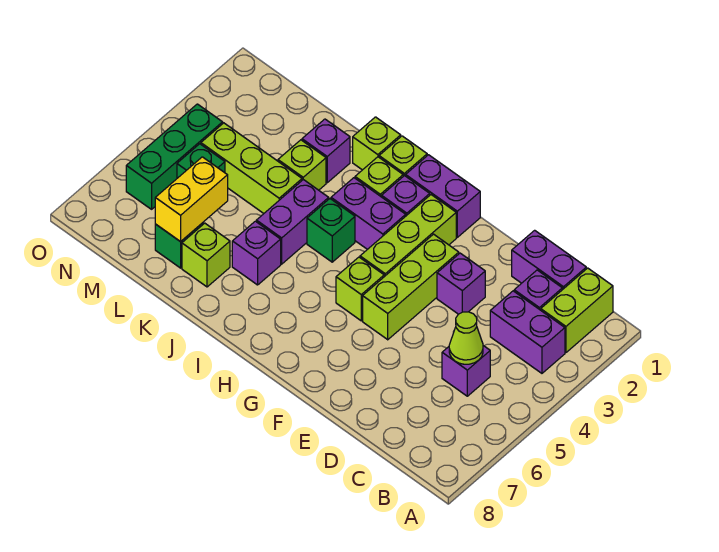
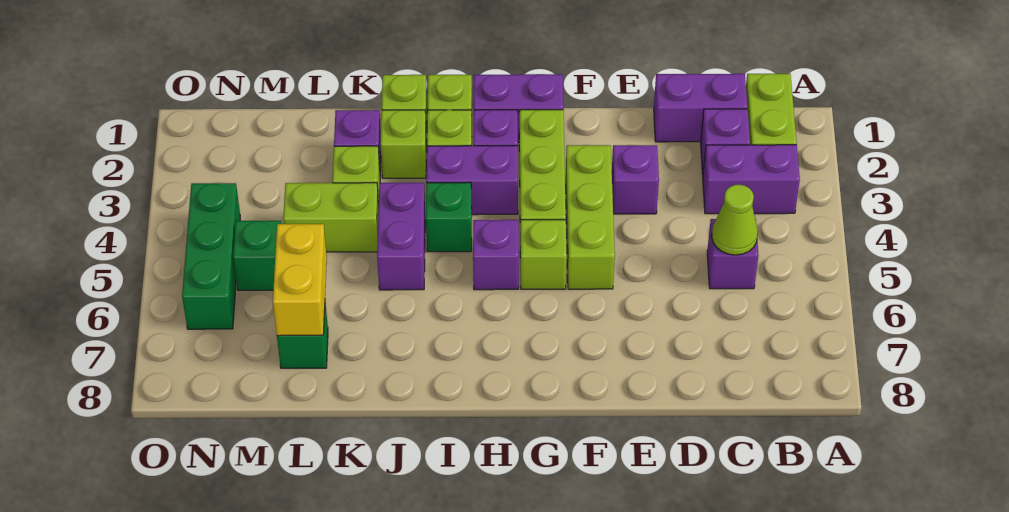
purple 1x1 brick [232,221,281,285] -> purple 1x1 brick moved to [473,220,519,290]
lime 1x3 brick [201,123,302,213] -> lime 1x2 brick [283,183,379,252]
lime 1x1 brick [182,223,230,287] -> lime 1x1 brick moved to [381,110,427,178]

